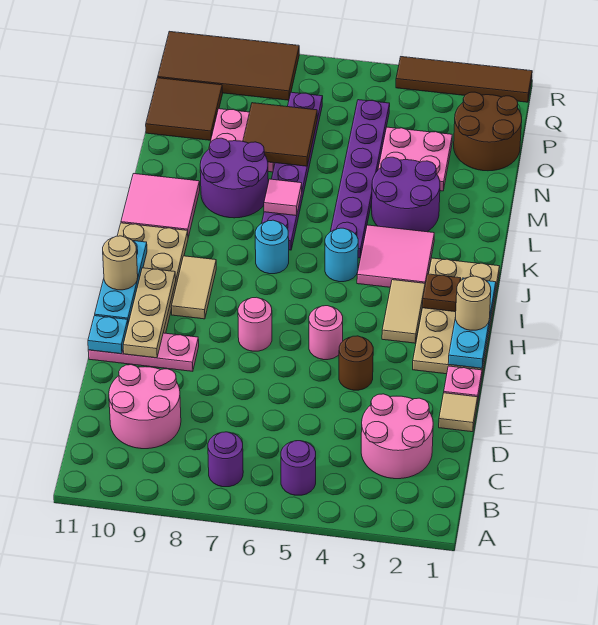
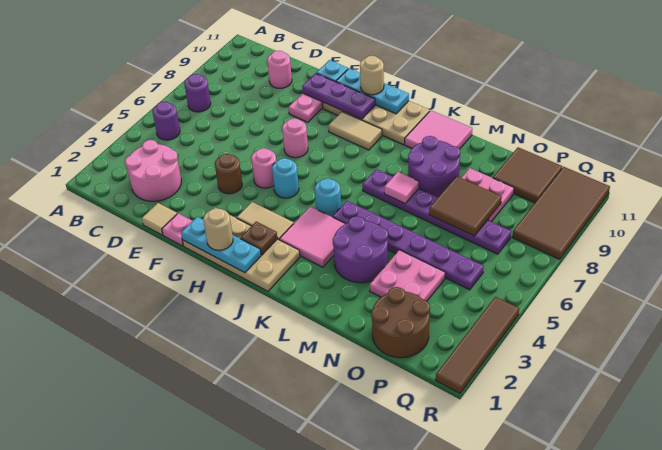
pink 2x2 round brick [109,365,181,449] -> pink 1x1 round brick [267,51,292,88]
tan 1x3 plate [123,268,176,358] -> purple 1x3 plate [302,73,375,119]
cyan 1x1 round brick [255,220,289,274] -> cyan 1x1 round brick moved to [272,158,299,198]

